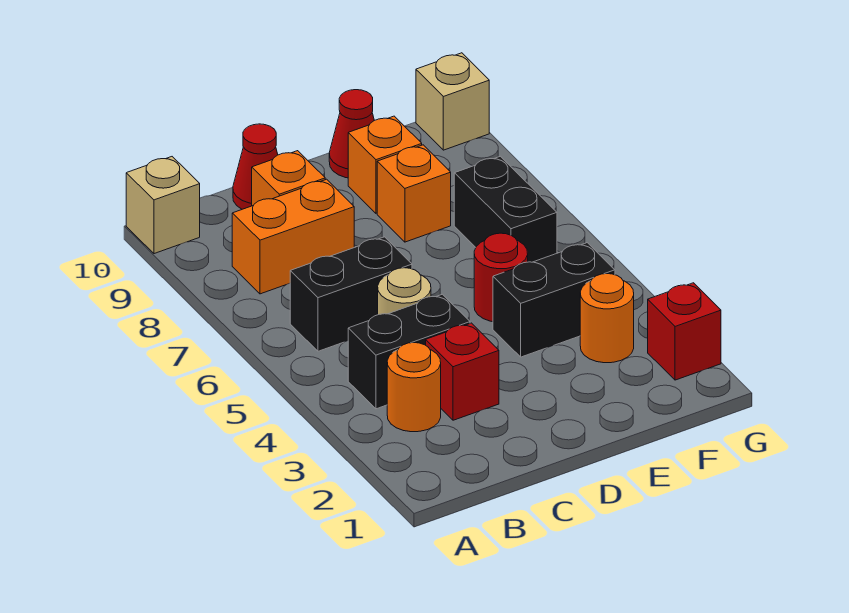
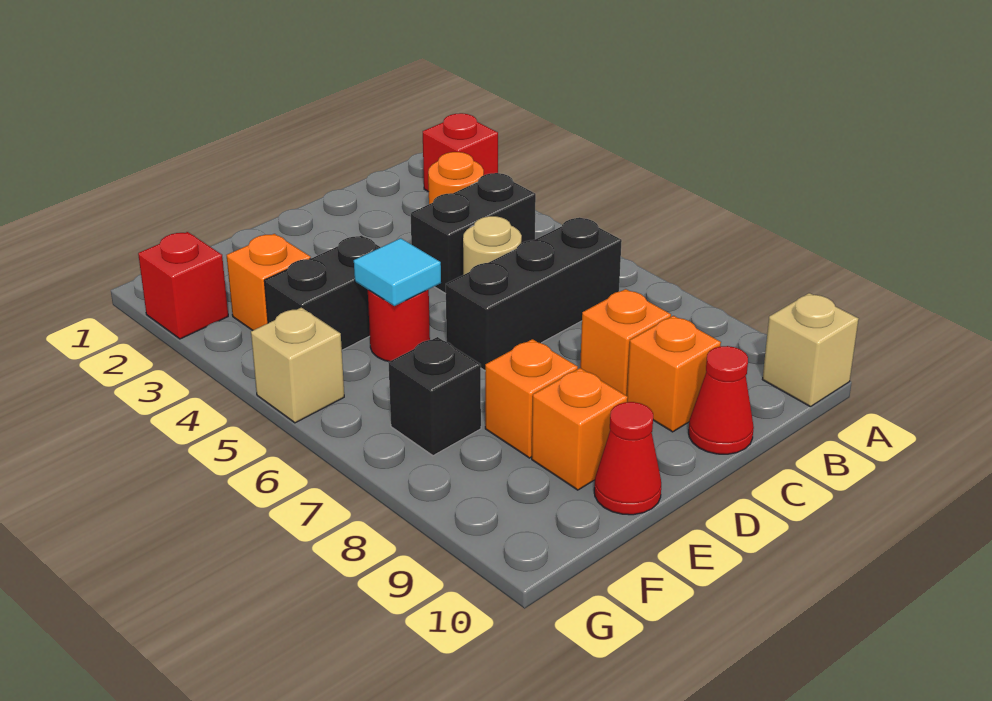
black 1x2 brick [290,237,412,351] -> black 1x3 brick [446,217,622,370]
orange 1x2 brick [232,179,354,294] -> orange 1x1 brick [580,289,671,396]
red 1x1 brick [426,323,499,420] -> red 1x1 brick moved to [423,113,498,192]
none -> cyan 1x1 tile [354,238,441,306]
orange 1x1 round brick [580,274,634,363] -> orange 1x1 brick [227,234,311,331]
black 1x2 brick [454,156,557,262] -> black 1x1 brick [388,337,481,456]
tan 1x1 brick [416,53,489,150] -> tan 1x1 brick moved to [251,307,344,423]

